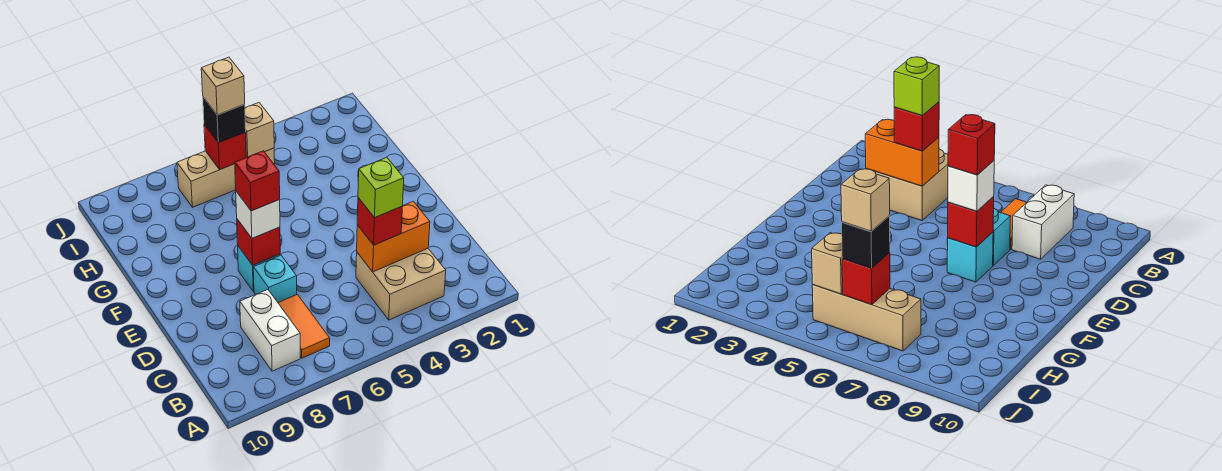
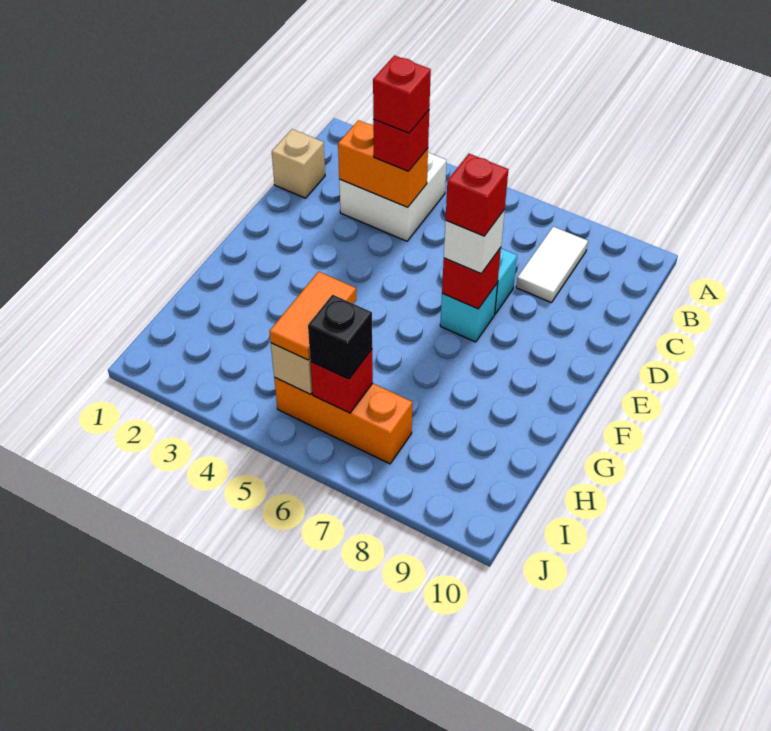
tan 2x2 brick [356,249,446,320] -> white 2x2 brick [339,152,446,241]
orange 1x2 tile [278,294,330,358] -> orange 1x2 tile moved to [269,271,356,360]
white 1x2 brick [240,290,300,371] -> white 1x2 tile [516,227,588,303]
lime 1x1 brick [358,157,404,218] -> red 1x1 brick [373,55,431,133]
tan 1x3 brick [177,148,275,207] -> orange 1x3 brick [274,378,412,464]
tan 1x1 brick [201,57,245,115] -> tan 1x1 brick moved to [272,129,325,198]

